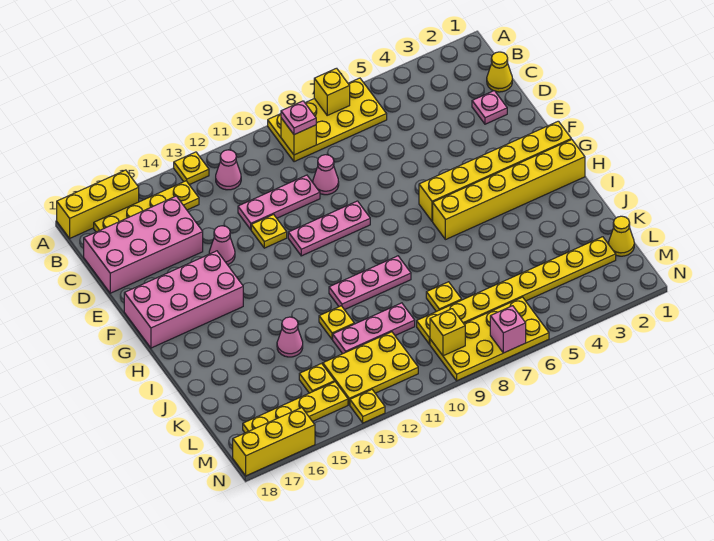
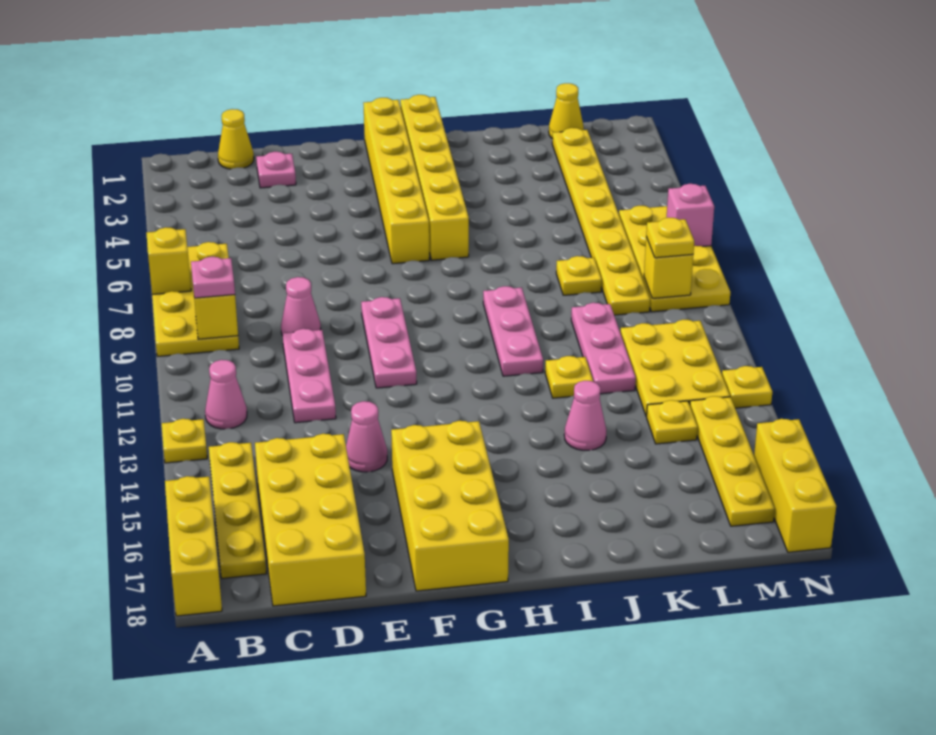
pink 2x4 brick [84,196,203,293] -> yellow 2x4 brick [255,434,366,606]
yellow 1x1 plate [251,214,287,248] -> yellow 1x1 plate moved to [646,218,694,258]
pink 2x4 brick [124,251,243,348] -> yellow 2x4 brick [391,421,509,591]

